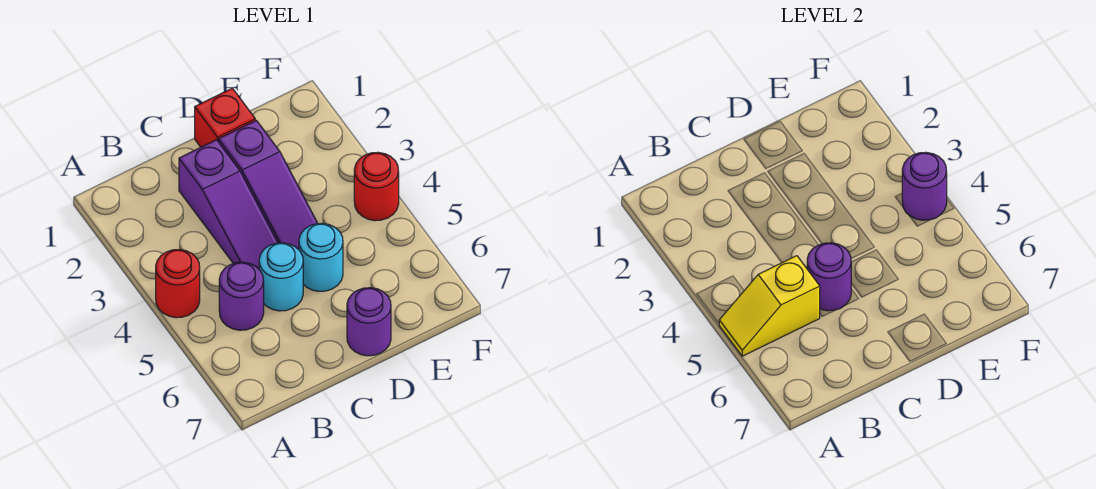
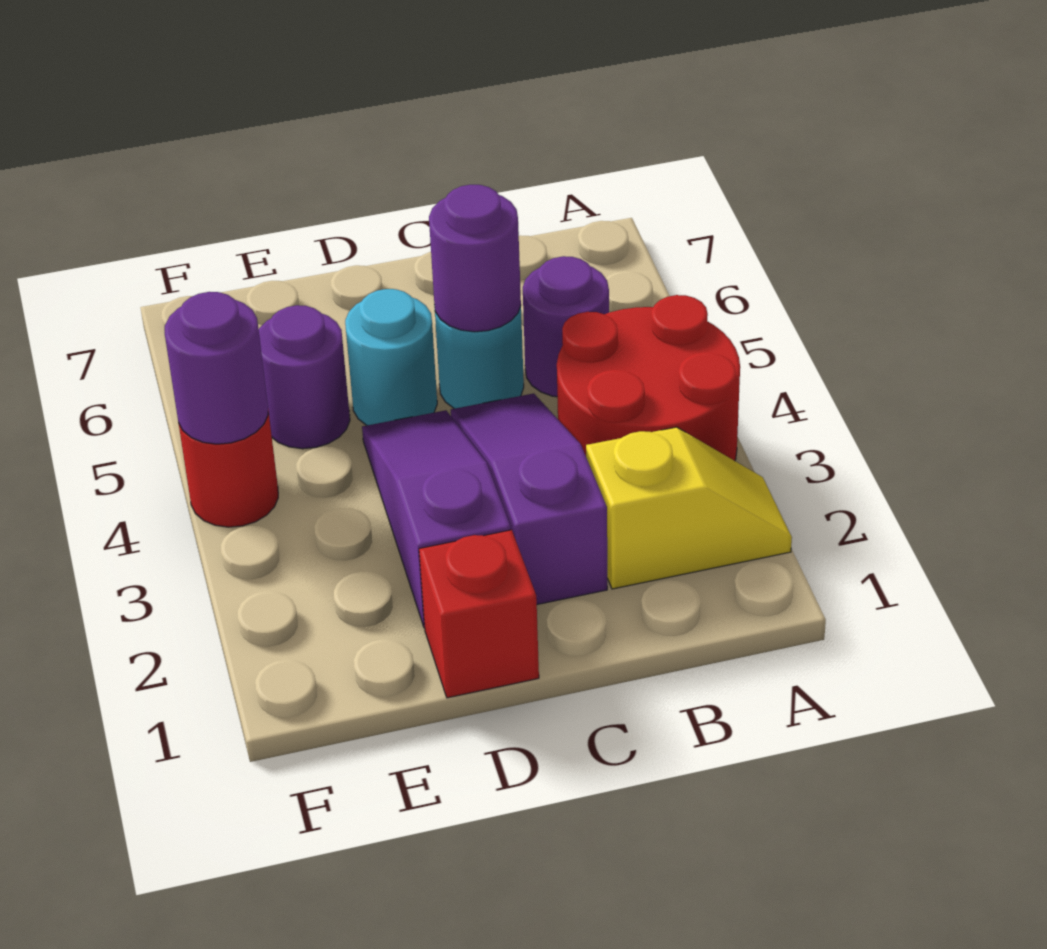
red 1x1 round brick [156,249,200,318] -> red 2x2 round brick [557,295,740,461]
yellow 1x2 slope [719,256,820,356] -> yellow 1x2 slope moved to [586,427,792,589]
purple 1x1 round brick [347,288,391,356] -> purple 1x1 round brick moved to [259,305,350,449]

